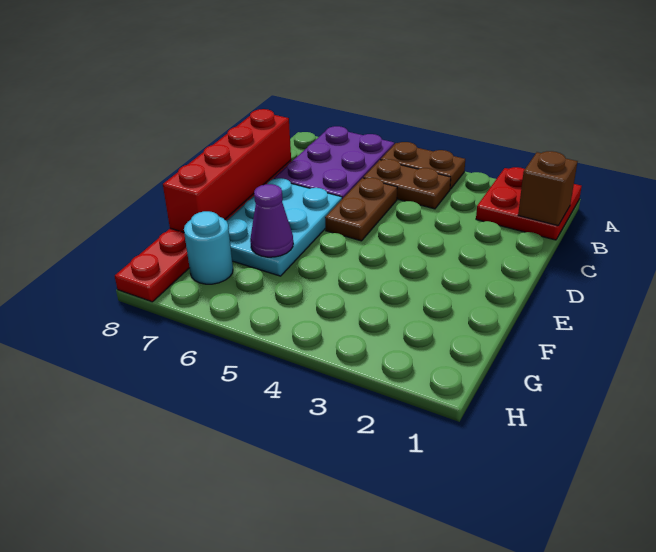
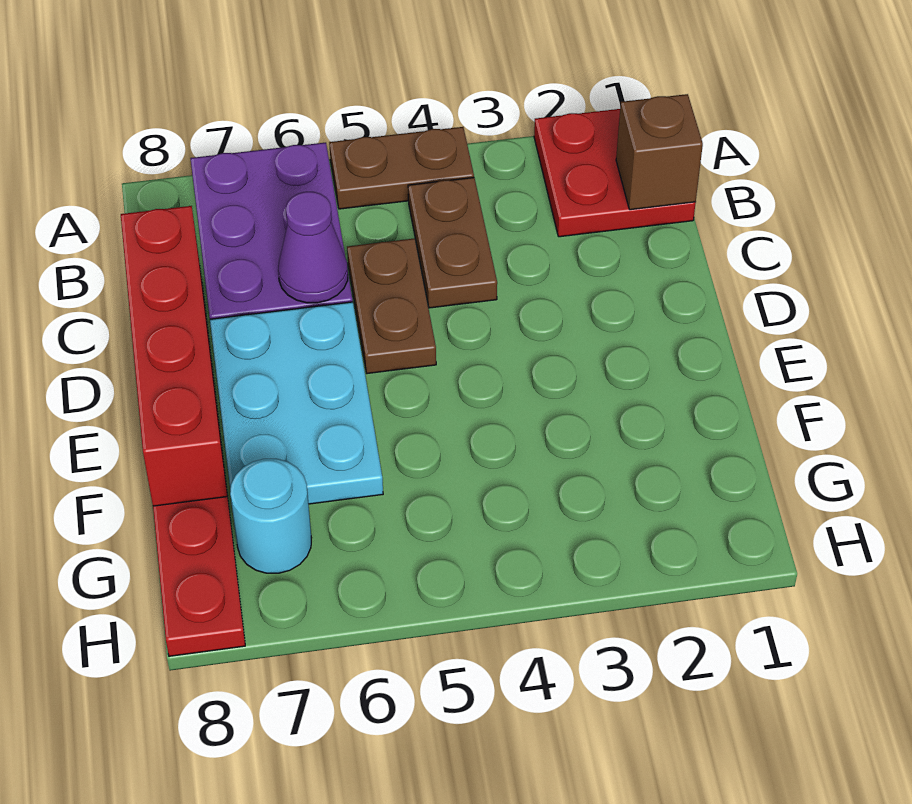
brown 1x2 plate [363,159,451,209] -> brown 1x2 plate turned to [408,178,497,308]
purple 1x1 cone [250,184,293,257] -> purple 1x1 cone moved to [278,192,348,303]

